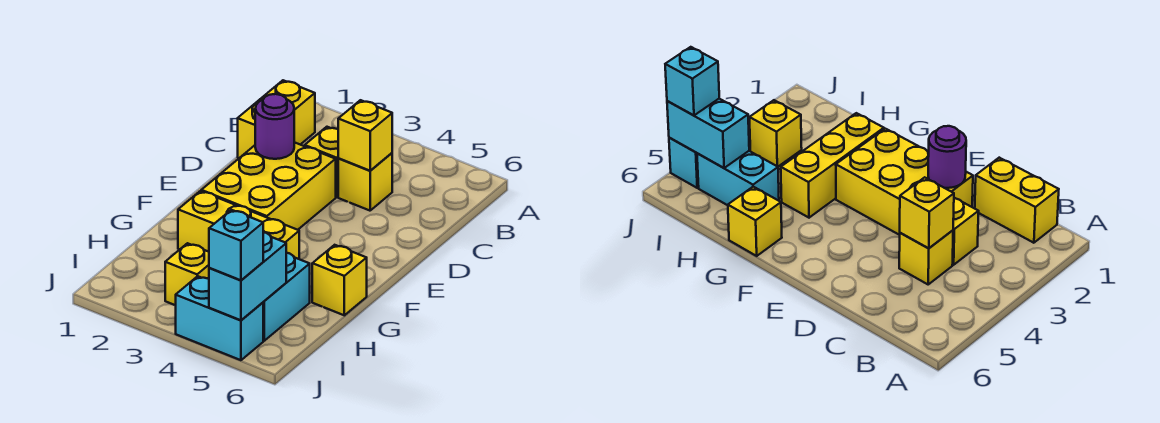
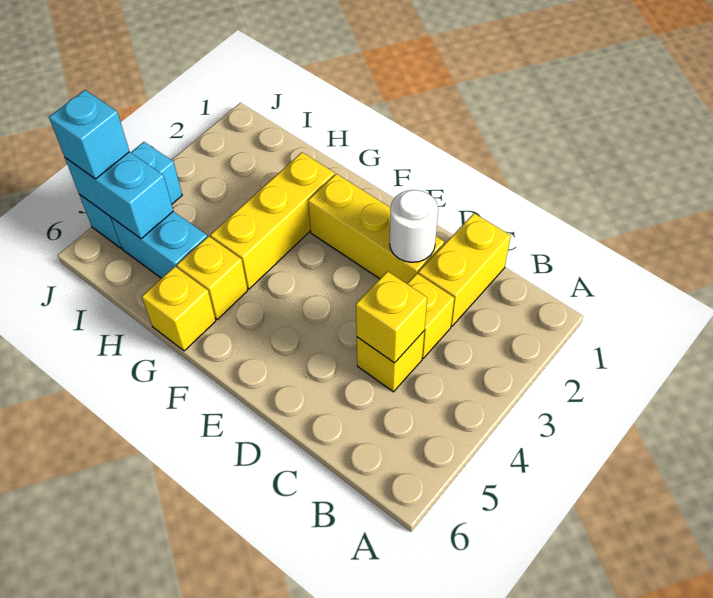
yellow 1x2 brick [238,80,315,158] -> yellow 1x2 brick turned to [418,213,511,326]
yellow 2x3 brick [201,142,336,230] -> yellow 1x3 brick [308,174,444,284]
purple 1x1 round brick [255,94,294,159] -> white 1x1 round brick [390,190,438,262]
yellow 1x1 brick [165,243,209,305] -> yellow 1x1 brick moved to [177,236,248,319]

